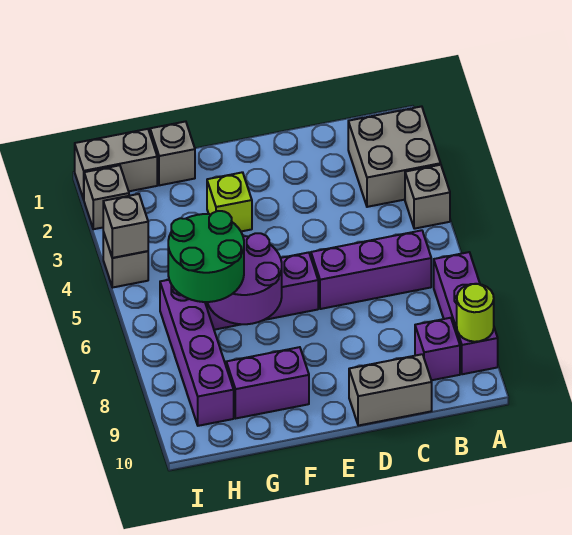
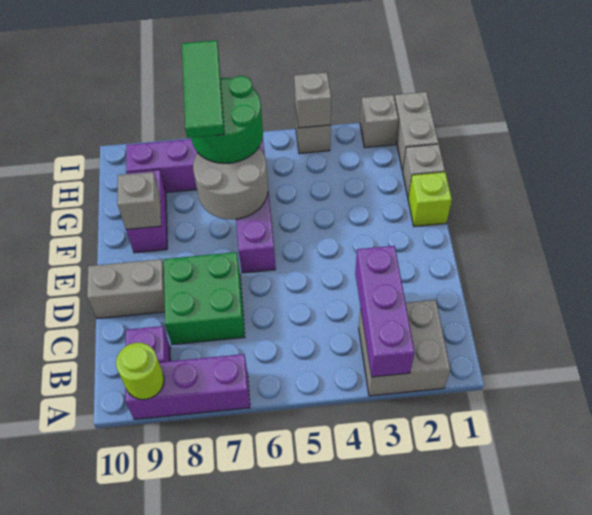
grey 1x1 brick [405,165,450,229] -> grey 1x1 brick moved to [117,172,161,229]
purple 1x3 brick [311,230,431,309] -> purple 1x3 brick moved to [355,246,415,377]
none -> green 2x2 brick [164,252,245,345]
grey 1x2 brick [349,354,432,426] -> grey 1x2 brick turned to [87,259,165,319]
lime 1x1 brick [207,172,252,231] -> lime 1x1 brick moved to [408,172,452,226]
purple 2x2 round brick [207,233,282,324] -> grey 2x2 round brick [193,147,268,219]
none -> green 1x3 tile [182,40,224,138]

